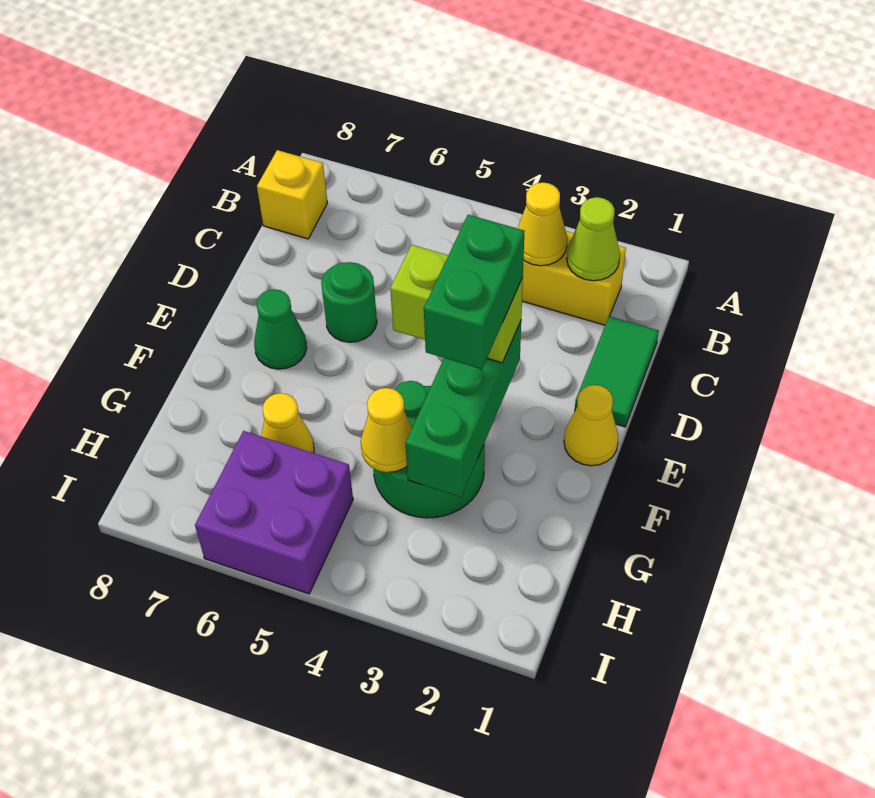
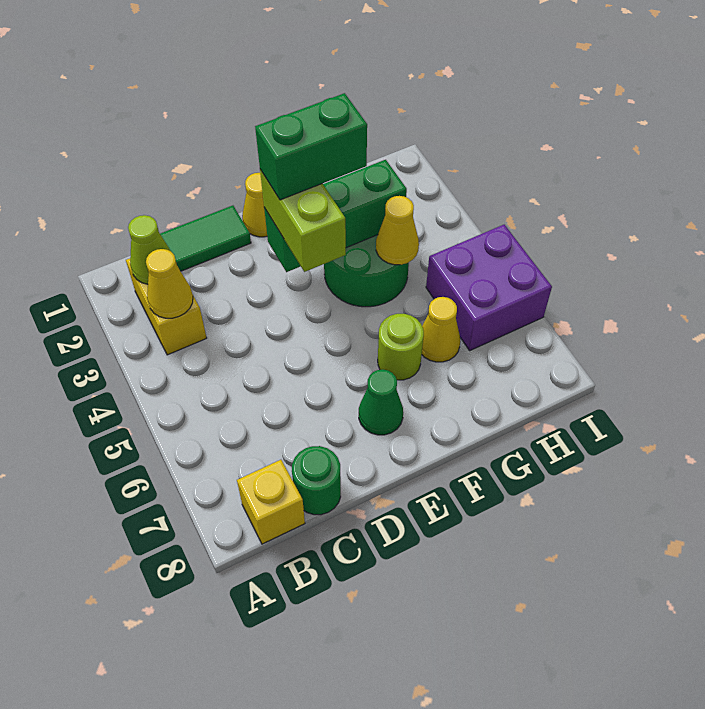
green 1x1 round brick [321,262,377,342] -> green 1x1 round brick moved to [292,446,341,515]
none -> lime 1x1 round brick [378,314,424,380]

